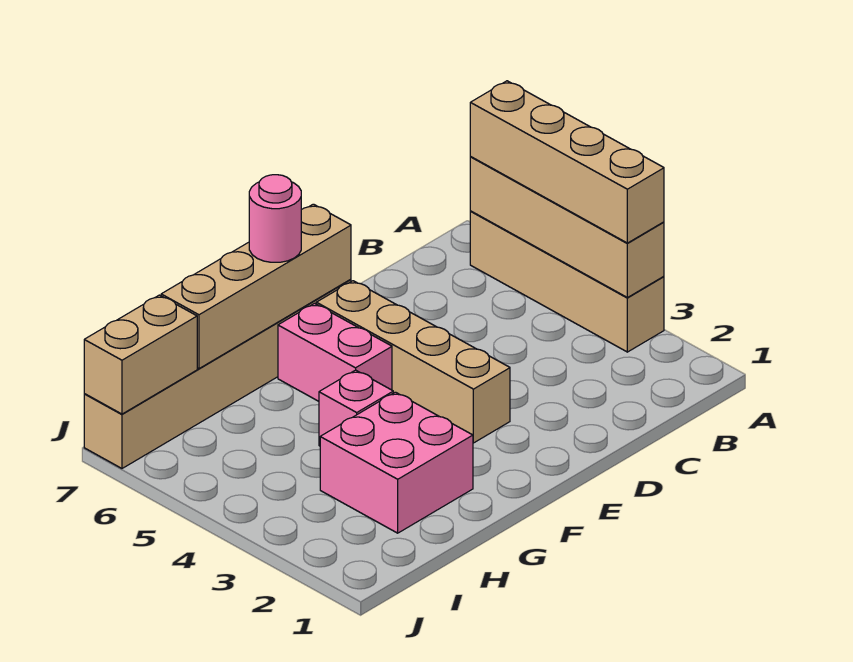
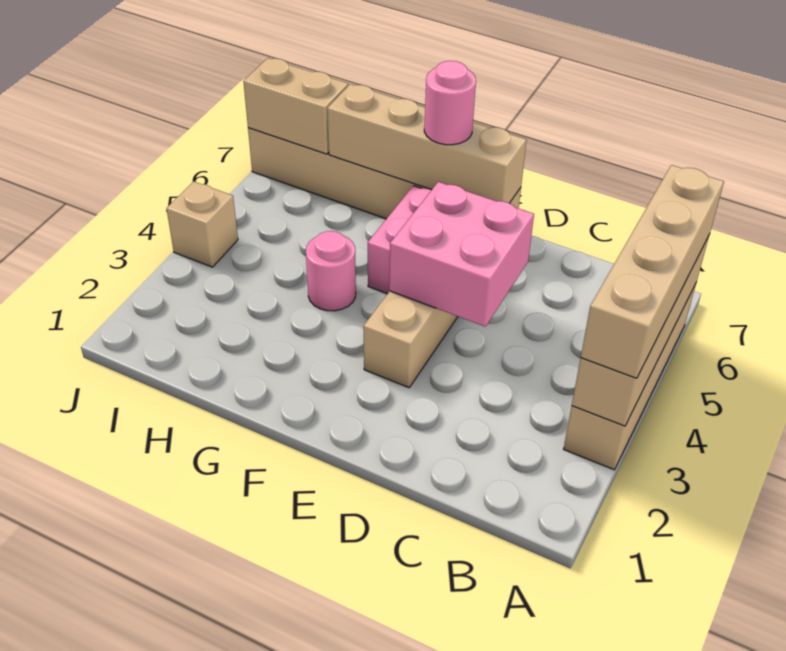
pink 2x2 brick [320,392,473,533] -> pink 2x2 brick moved to [389,182,534,327]
pink 1x1 brick [319,370,393,446] -> pink 1x1 round brick [306,231,356,311]
none -> tan 1x1 brick [166,181,238,267]

